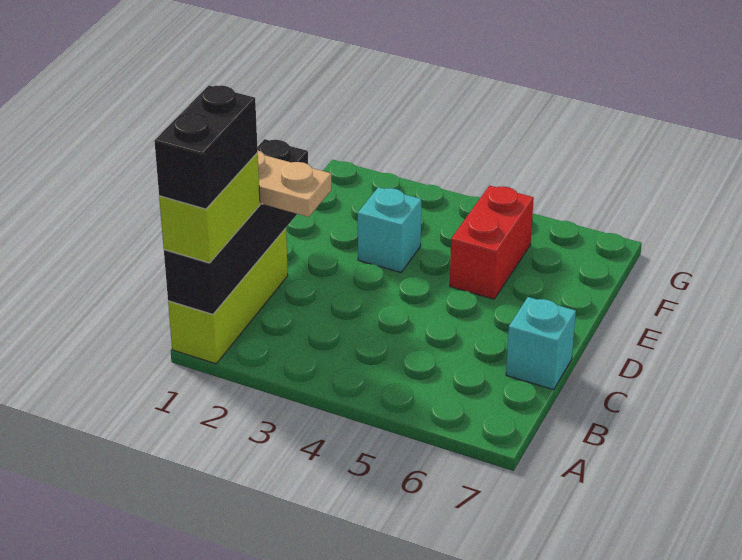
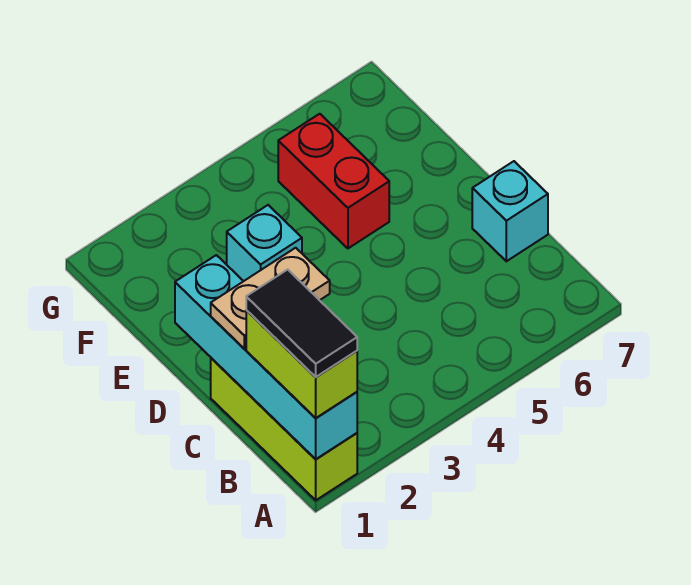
black 1x4 brick [164,139,308,314] -> cyan 1x4 brick [175,255,357,459]
black 1x2 brick [154,85,258,209] -> black 1x2 tile [246,270,357,377]

